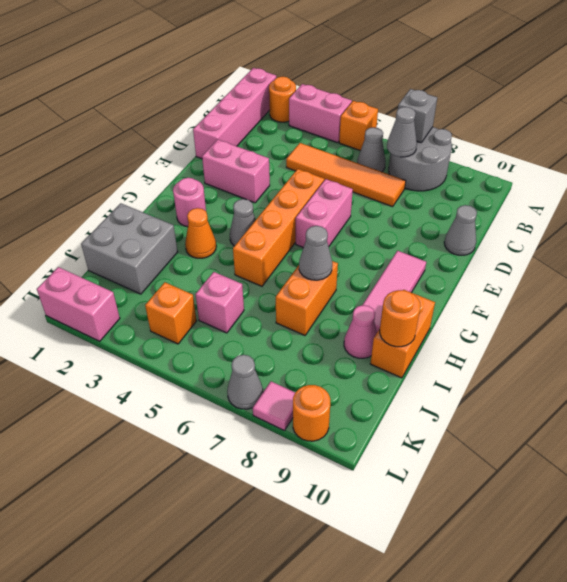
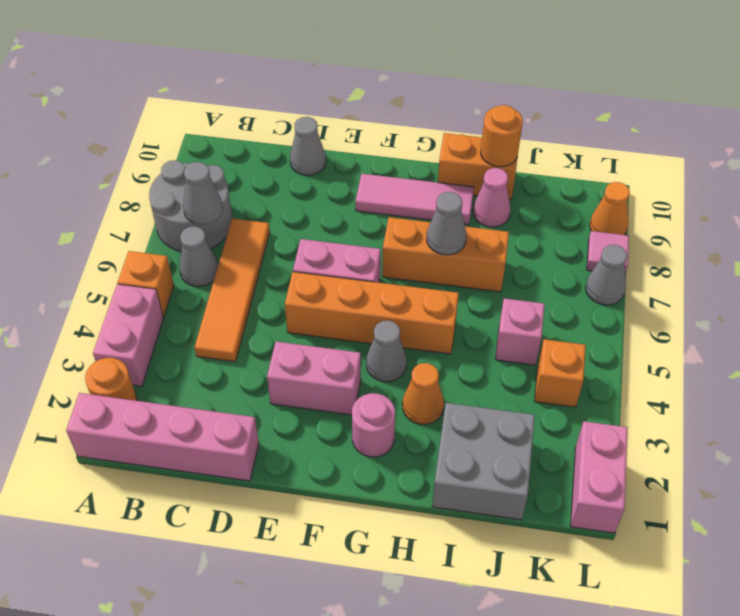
grey 1x1 brick [398,89,437,143] -> none
pink 1x2 brick [202,140,270,203] -> pink 1x2 brick turned to [267,342,361,415]
orange 1x2 brick [276,261,338,335] -> orange 1x3 brick [382,217,509,292]
orange 1x1 round brick [293,385,330,441] -> orange 1x1 cone [590,182,630,235]

